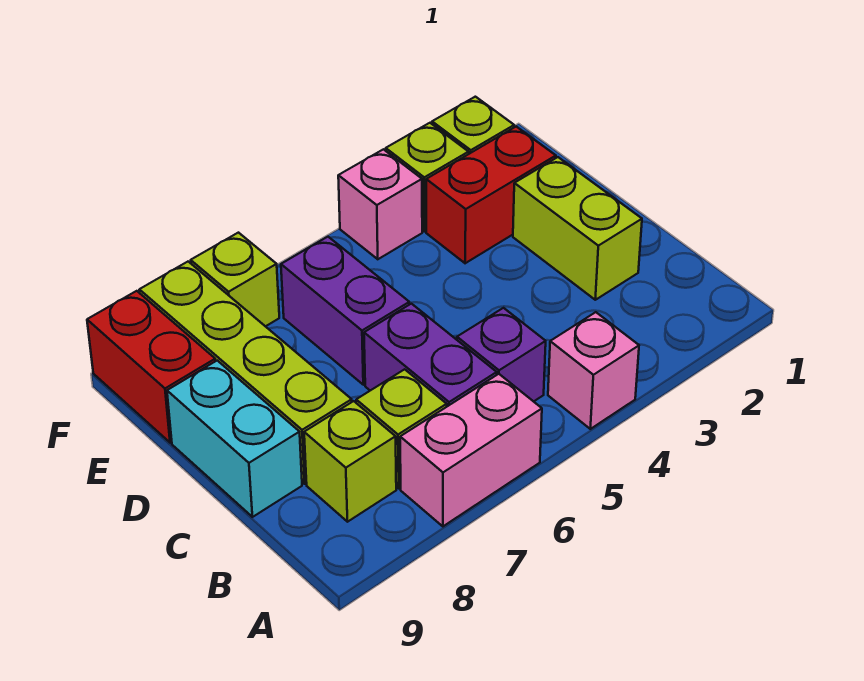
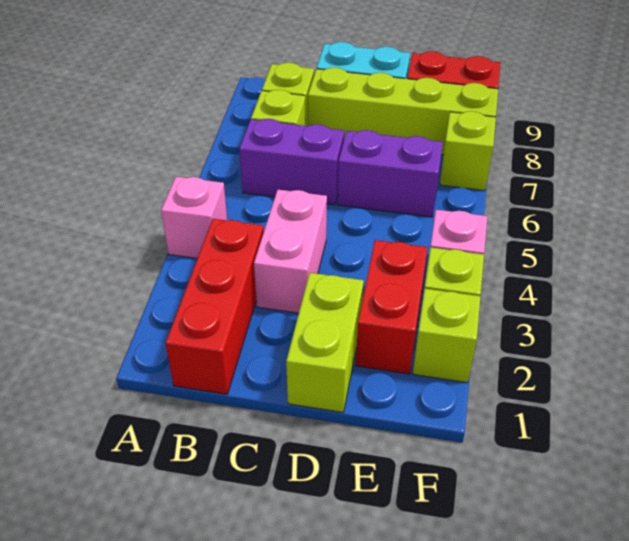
pink 1x2 brick [400,374,542,526] -> pink 1x2 brick moved to [254,190,327,313]
none -> red 1x3 brick [166,219,264,394]
purple 1x1 brick [457,308,546,402] -> none
lime 1x2 brick [513,157,642,300] -> lime 1x2 brick turned to [286,273,364,412]

